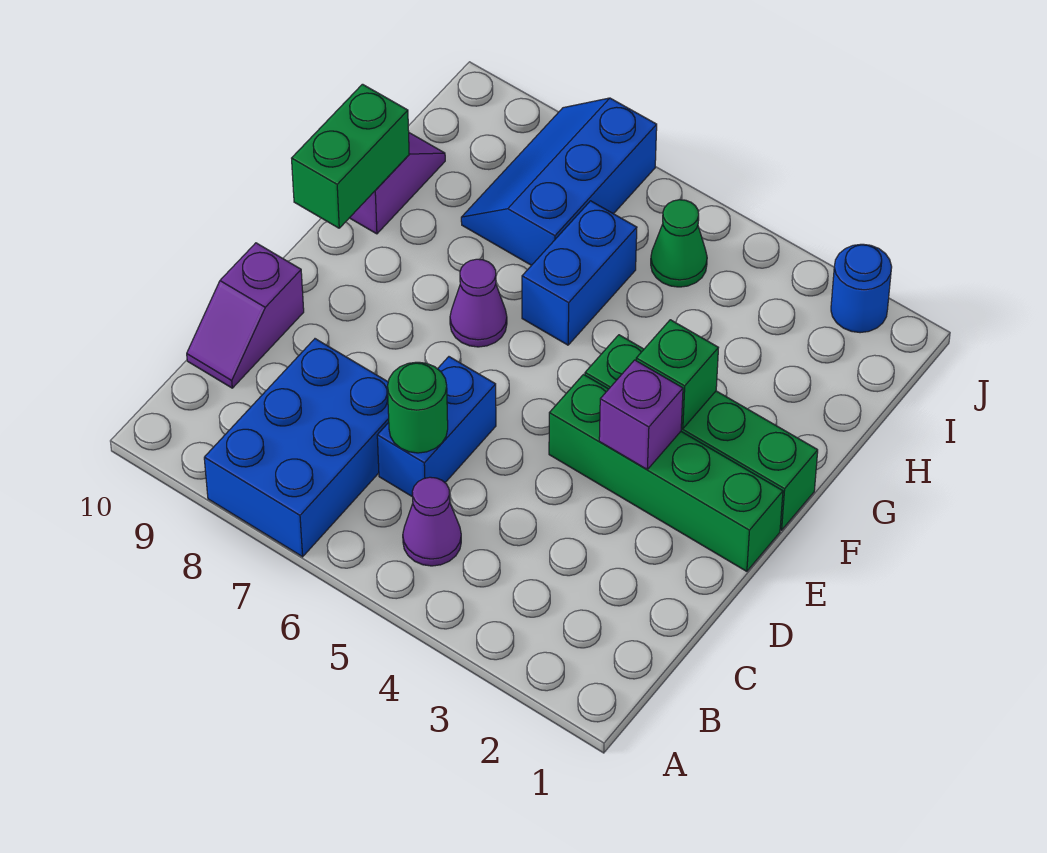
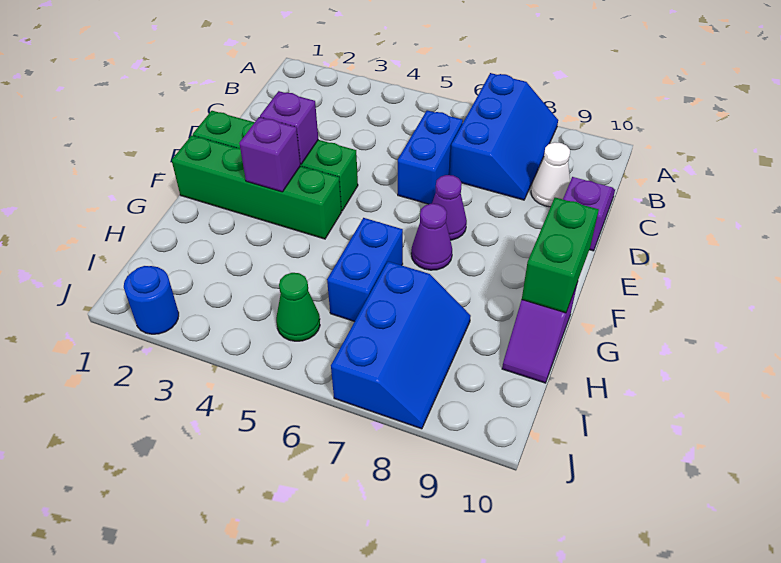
blue 2x3 brick [204,339,389,557] -> blue 2x3 slope [450,73,558,200]
purple 1x1 cone [403,477,461,566] -> purple 1x1 cone moved to [432,175,467,240]
green 1x1 round brick [387,362,448,453] -> none
none -> white 1x1 cone [531,142,570,207]
green 1x1 brick [636,320,718,429] -> purple 1x1 brick [239,117,300,192]

